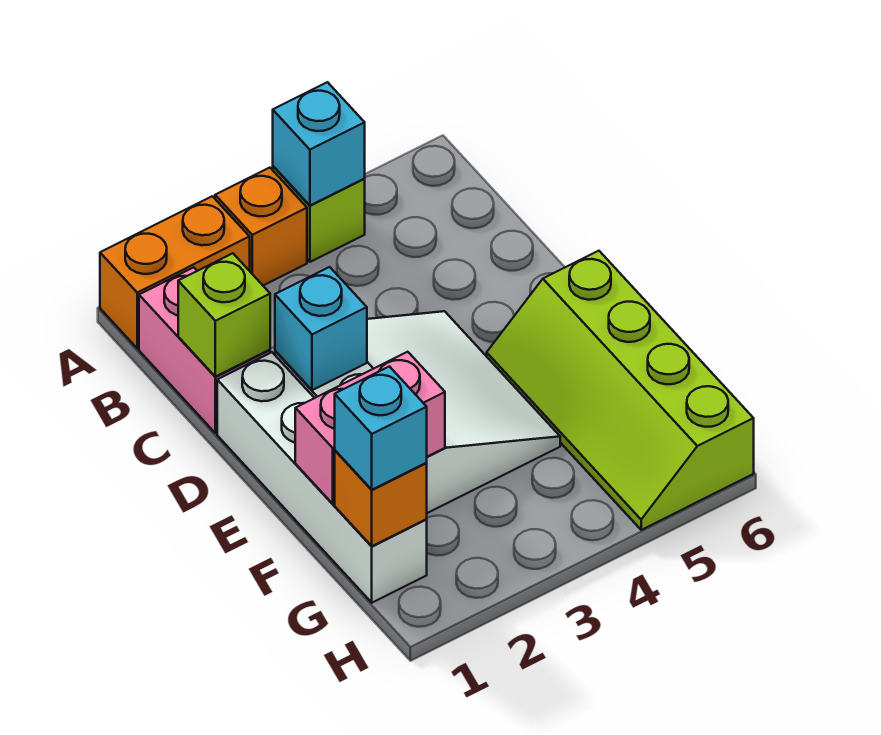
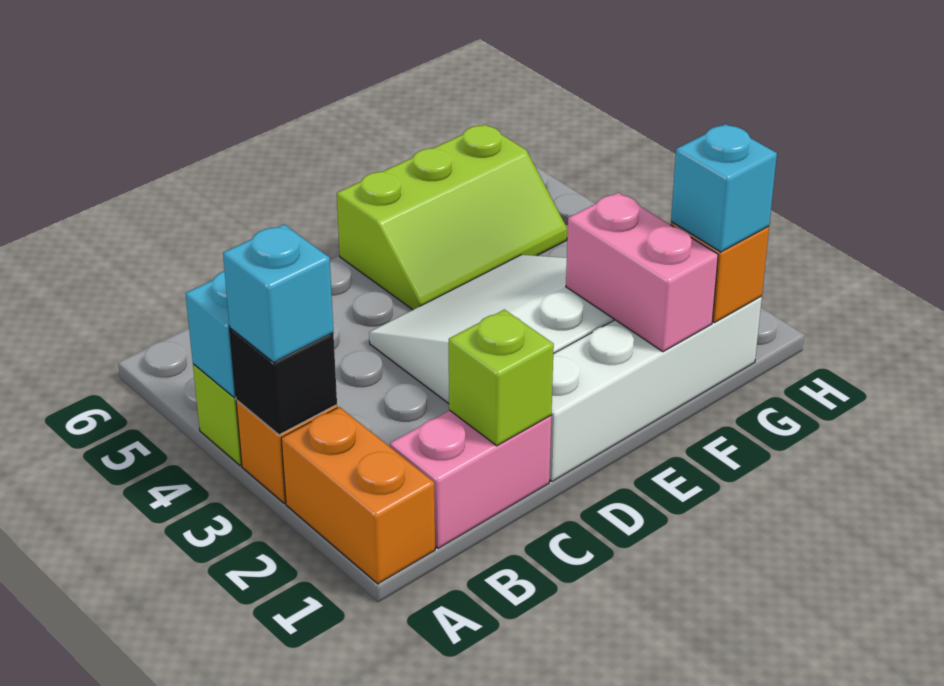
none -> black 1x1 brick [230,328,337,435]
cyan 1x1 brick [275,267,367,390] -> cyan 1x1 brick moved to [223,224,333,362]
lime 2x4 slope [487,251,754,530] -> lime 2x3 slope [337,124,567,310]

